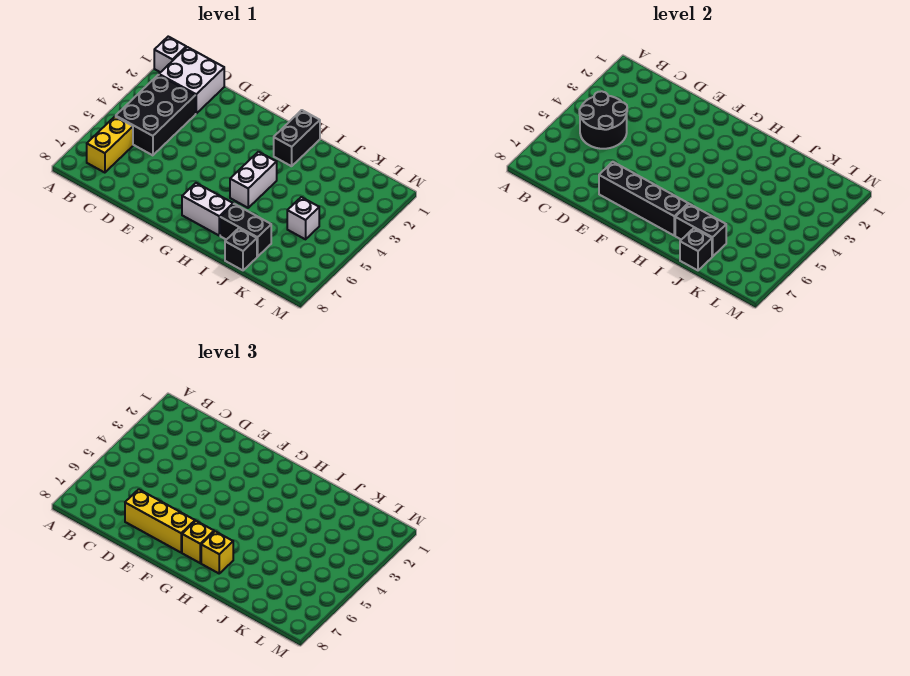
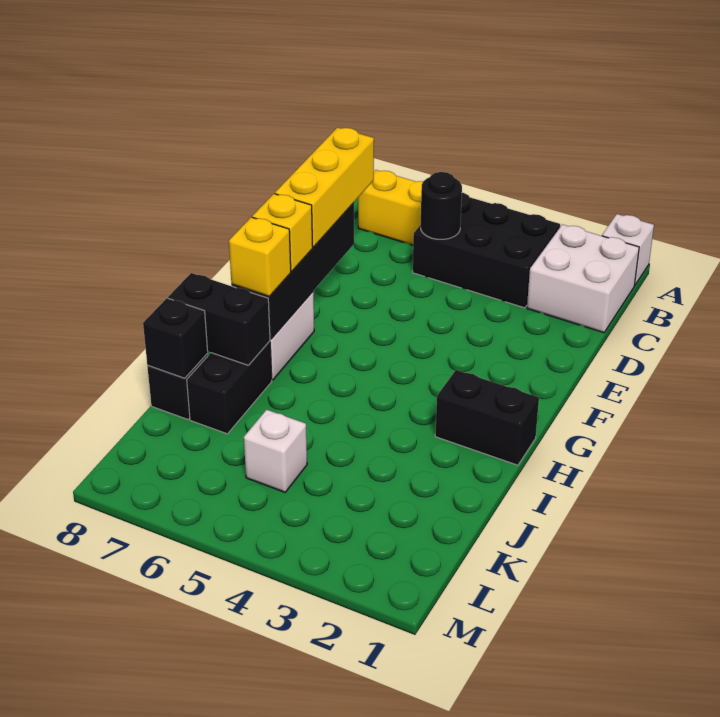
black 2x2 round brick [579,91,627,149] -> black 1x1 round brick [421,172,462,239]
white 1x2 brick [230,152,277,208] -> none
black 1x2 brick [675,204,726,257] -> black 1x2 brick turned to [168,273,270,365]

